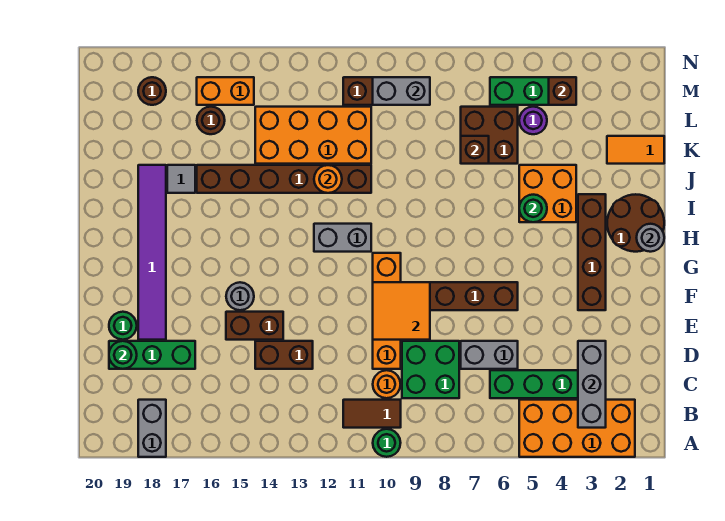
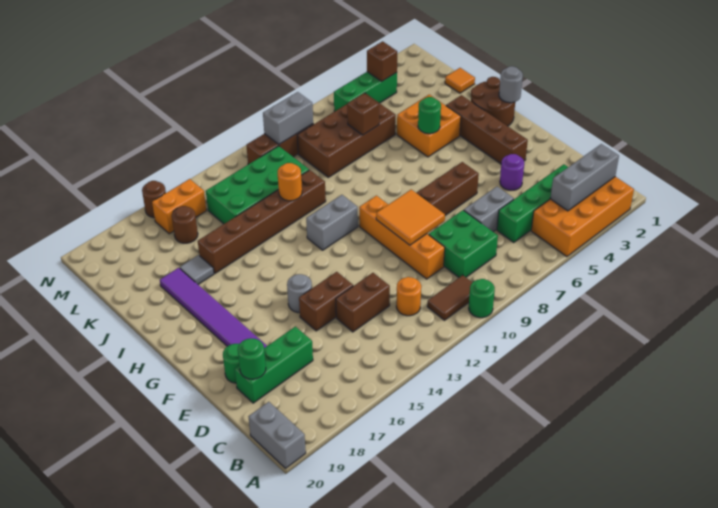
grey 1x2 brick [138,400,166,457] -> grey 1x2 brick moved to [249,402,306,468]
grey 1x3 brick [578,341,606,428] -> grey 1x3 brick turned to [550,144,619,211]
orange 1x1 round brick [373,370,401,398] -> orange 1x1 round brick moved to [396,277,421,316]
orange 1x2 tile [607,136,664,164] -> orange 1x1 tile [445,68,475,93]
brown 2x2 brick [461,107,518,164] -> brown 2x4 brick [297,93,396,177]
orange 2x4 brick [255,107,371,164] -> green 2x4 brick [206,146,309,224]
purple 1x1 round brick [519,107,547,134] -> purple 1x1 round brick moved to [500,154,524,190]
brown 1x1 round brick [138,77,166,105] -> brown 1x1 round brick moved to [142,181,166,218]

